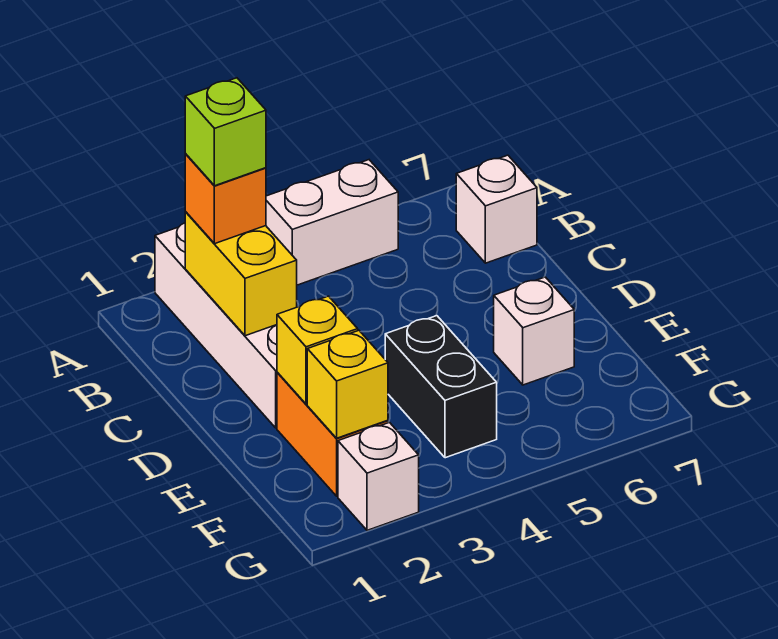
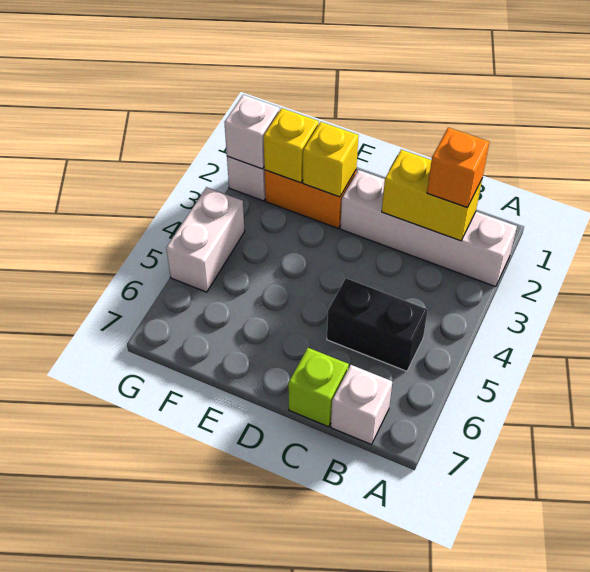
white 1x2 brick [266,160,398,285] -> white 1x2 brick moved to [166,187,245,292]
lime 1x1 brick [185,78,266,186] -> lime 1x1 brick moved to [288,348,349,427]
black 1x2 brick [385,316,497,458] -> black 1x2 brick moved to [327,278,428,371]
white 1x1 brick [494,277,574,385] -> white 1x1 brick moved to [224,95,280,169]

